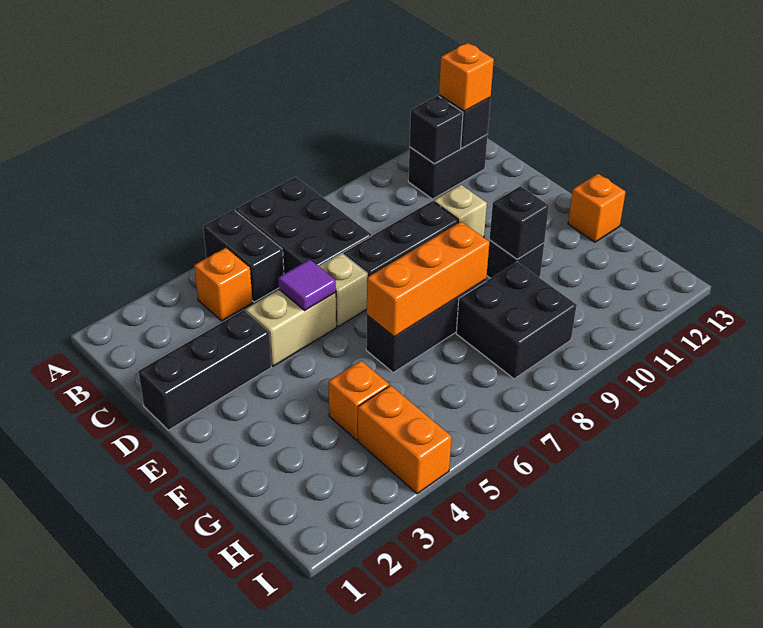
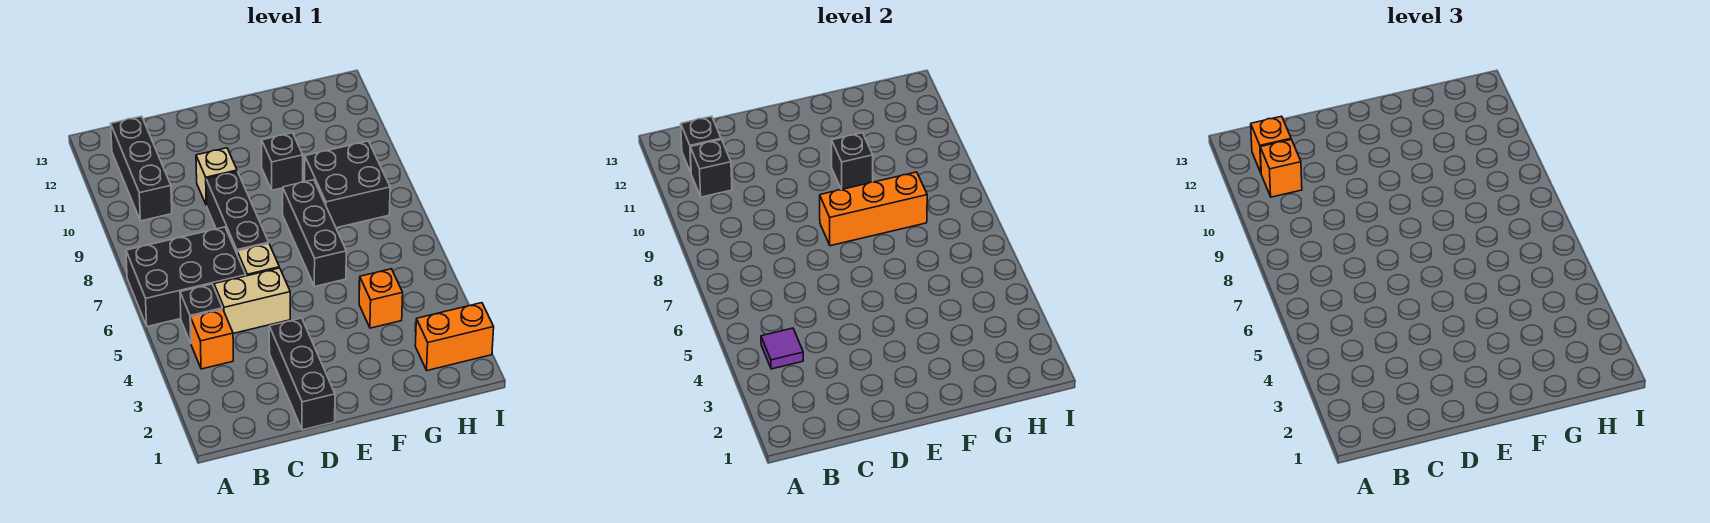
black 1x2 brick [203,210,284,302] -> black 1x1 brick [180,284,222,343]
black 1x2 brick [408,134,488,199] -> black 1x3 brick [111,116,172,221]
tan 1x2 brick [245,290,336,366] -> tan 1x2 brick turned to [214,268,290,333]
purple 1x1 tile [278,259,336,310] -> purple 1x1 tile moved to [761,328,803,369]
orange 1x3 brick [367,222,490,337] -> orange 1x3 brick turned to [820,172,927,246]
orange 1x1 brick [568,174,626,242] -> orange 1x1 brick moved to [1260,140,1302,197]
orange 1x2 brick [358,385,452,494] -> orange 1x2 brick moved to [415,303,494,371]

